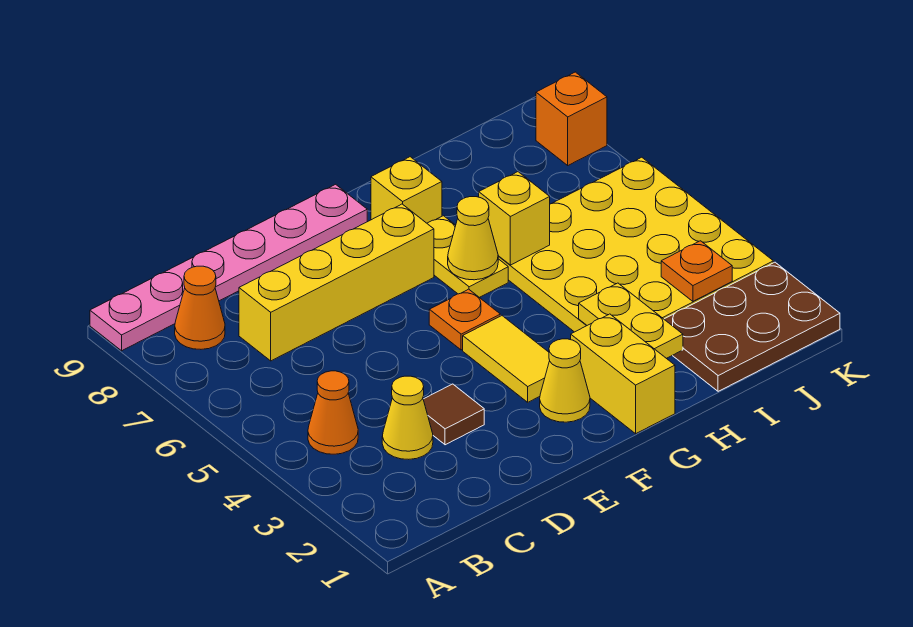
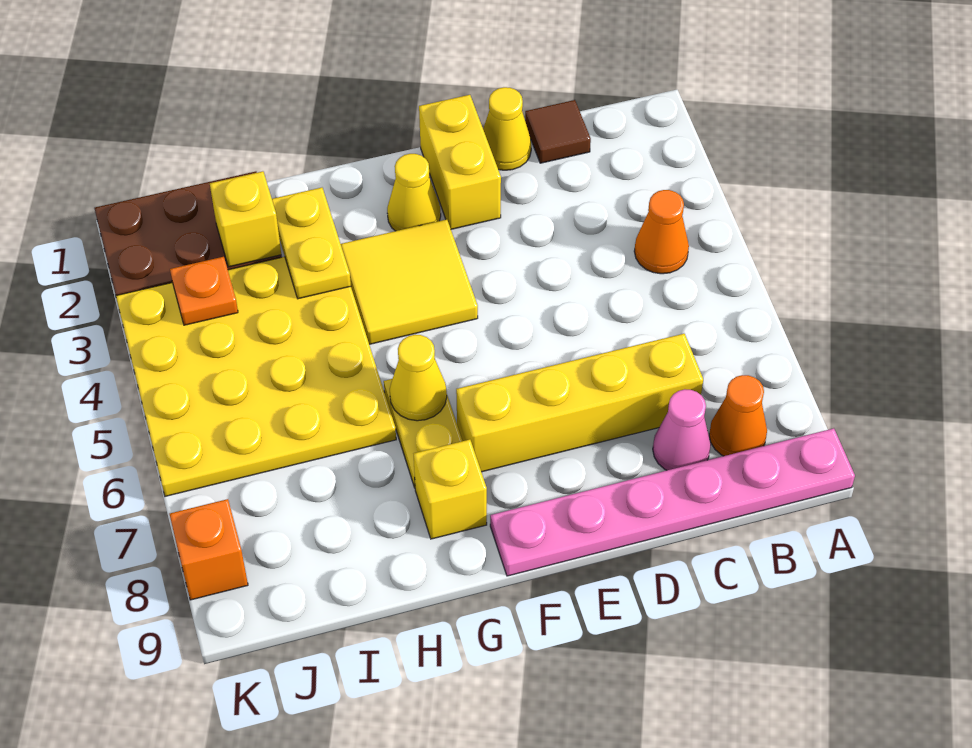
yellow 1x1 cone [382,376,433,459] -> yellow 1x1 cone moved to [483,87,531,170]
none -> pink 1x1 cone [653,389,711,470]
brown 1x1 tile [423,384,484,445] -> brown 1x1 tile moved to [525,100,591,163]
yellow 1x2 tile [463,316,550,402] -> yellow 2x2 tile [341,219,478,344]
orange 1x1 plate [429,289,500,350] -> none
yellow 1x2 brick [571,314,675,434] -> yellow 1x2 brick moved to [419,95,501,229]
yellow 1x1 brick [479,172,550,265] -> yellow 1x1 brick moved to [210,171,281,267]

